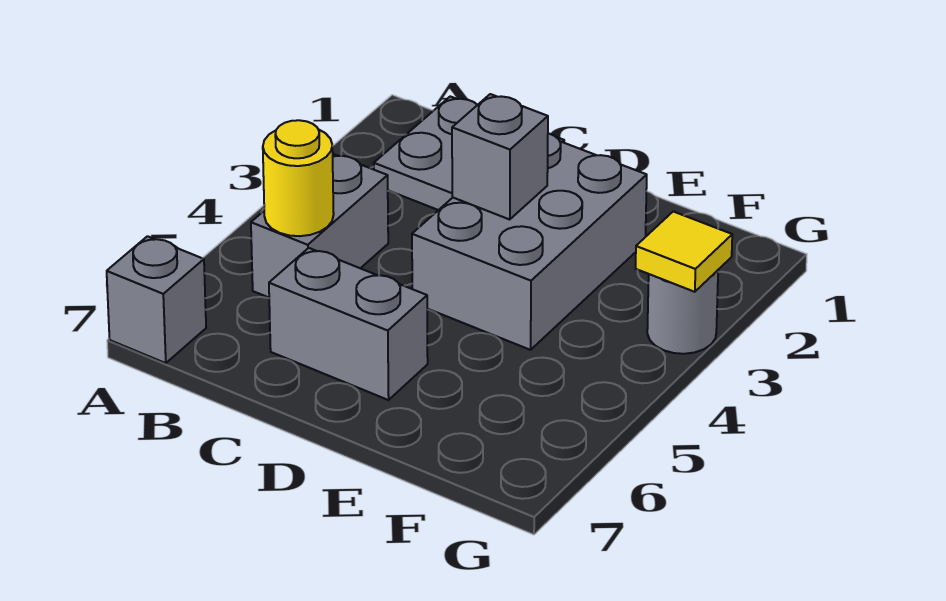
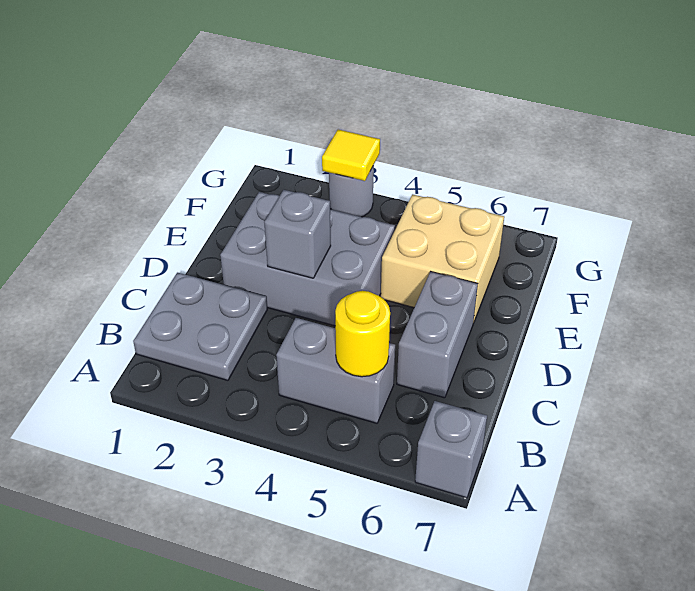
none -> tan 2x2 brick [381,194,504,323]

